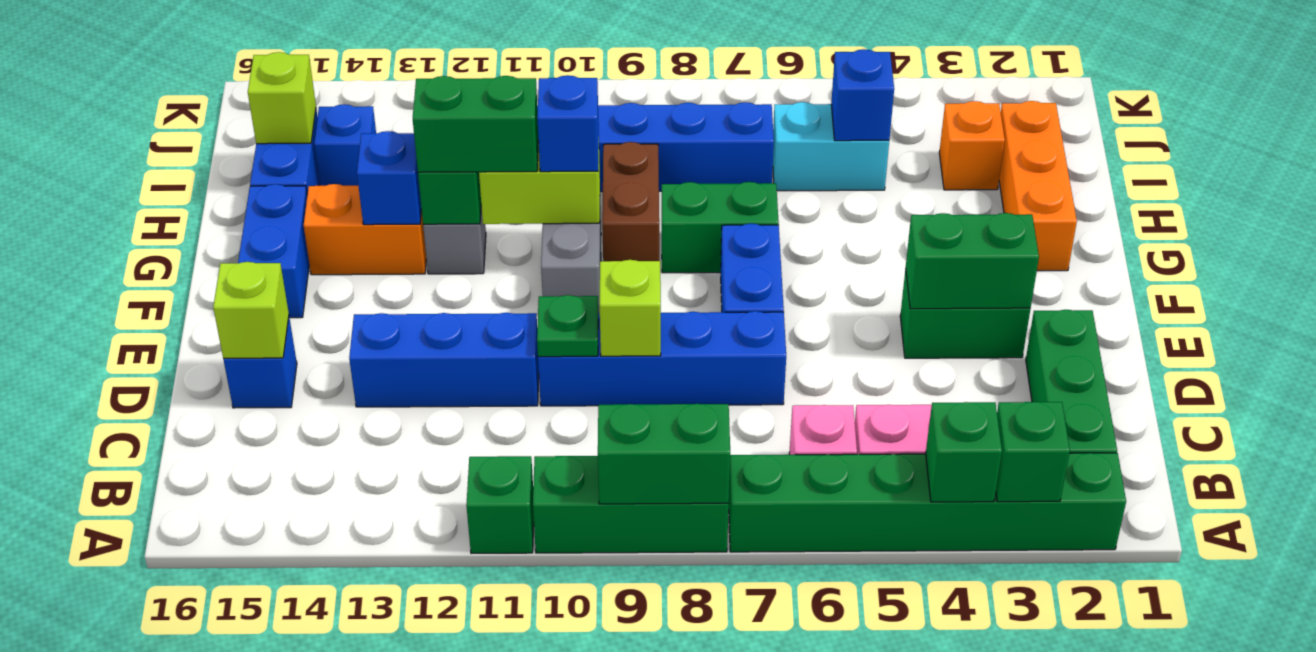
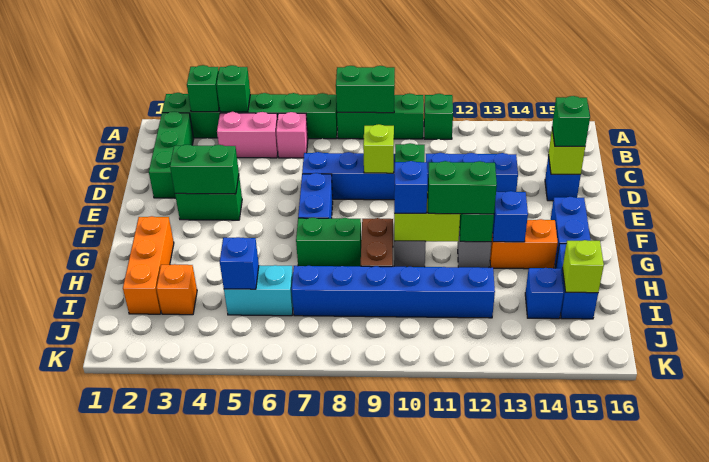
none -> green 1x1 brick [552,96,590,146]

